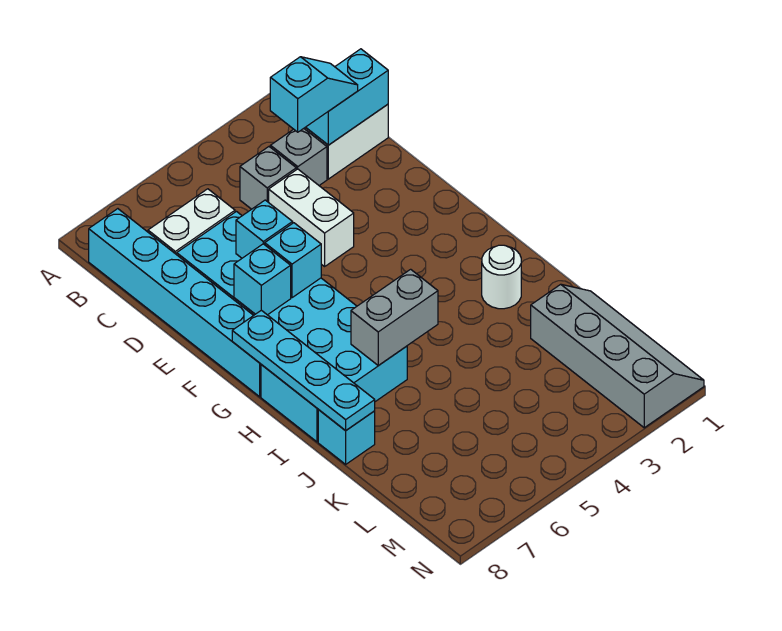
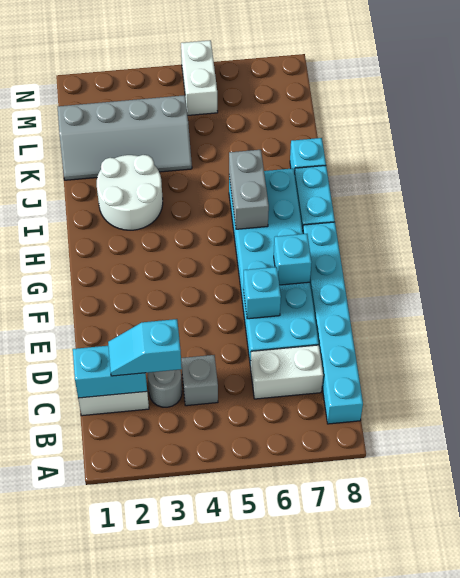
grey 1x1 brick [270,129,327,185] -> grey 1x1 round brick [148,370,182,407]
white 1x2 brick [269,169,354,266] -> white 1x2 brick moved to [181,40,218,115]
cyan 1x1 brick [265,223,321,298] -> none
cyan 1x4 plate [232,310,375,431] -> none
white 1x1 round brick [482,245,521,309] -> white 2x2 round brick [97,155,163,230]
grey 1x2 brick [351,269,438,366] -> grey 1x2 brick turned to [229,150,269,229]
grey 2x4 slope [531,284,704,428] -> grey 2x4 slope turned to [58,95,192,180]

